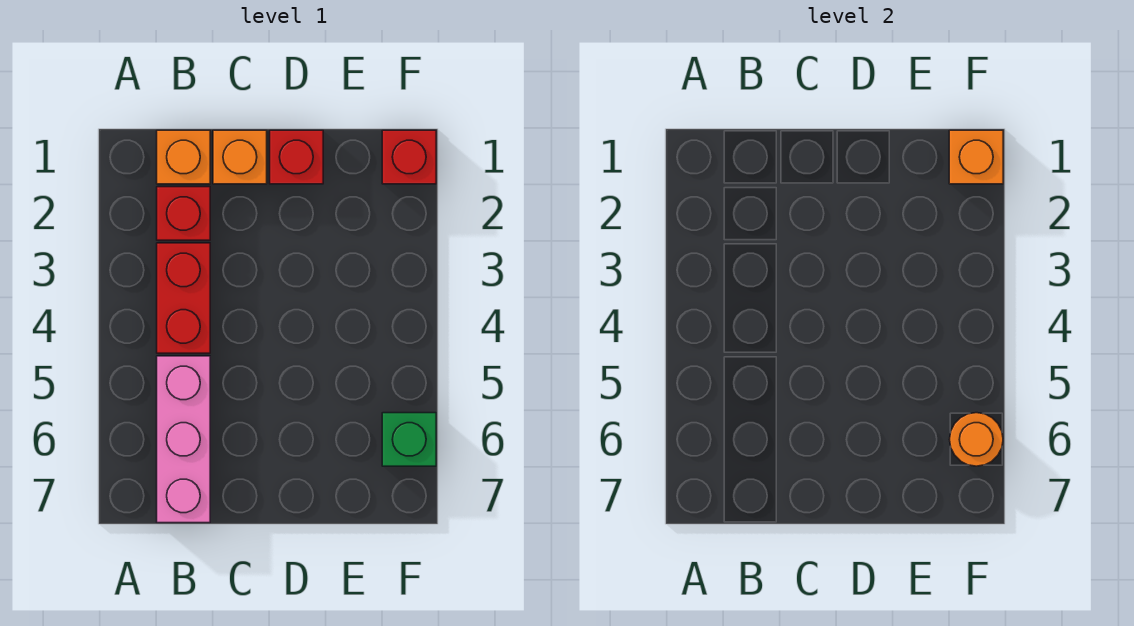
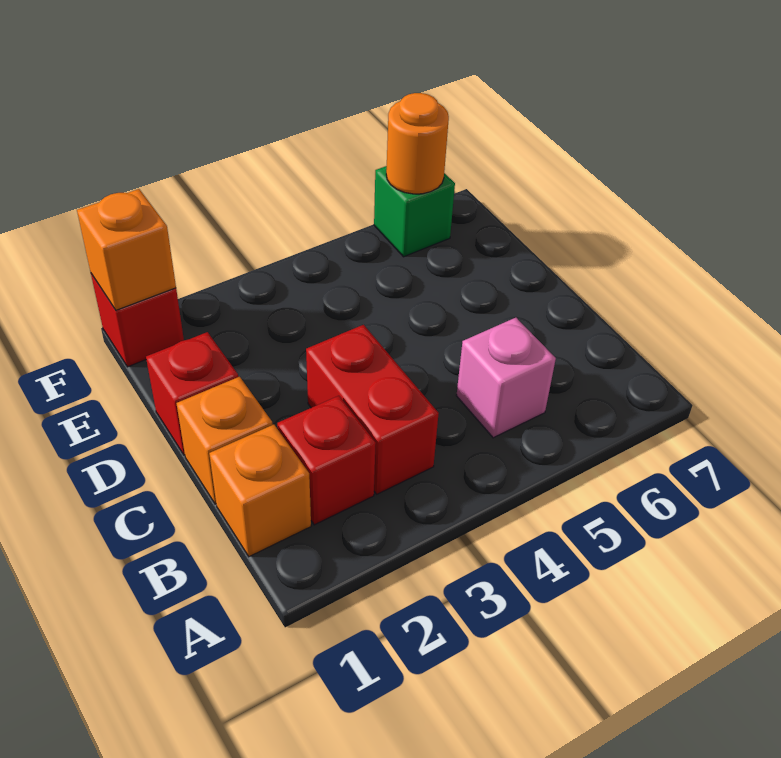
red 1x2 brick [157,243,210,353] -> red 1x2 brick turned to [306,325,439,494]
pink 1x3 brick [157,356,210,523] -> pink 1x1 brick [456,318,556,438]

